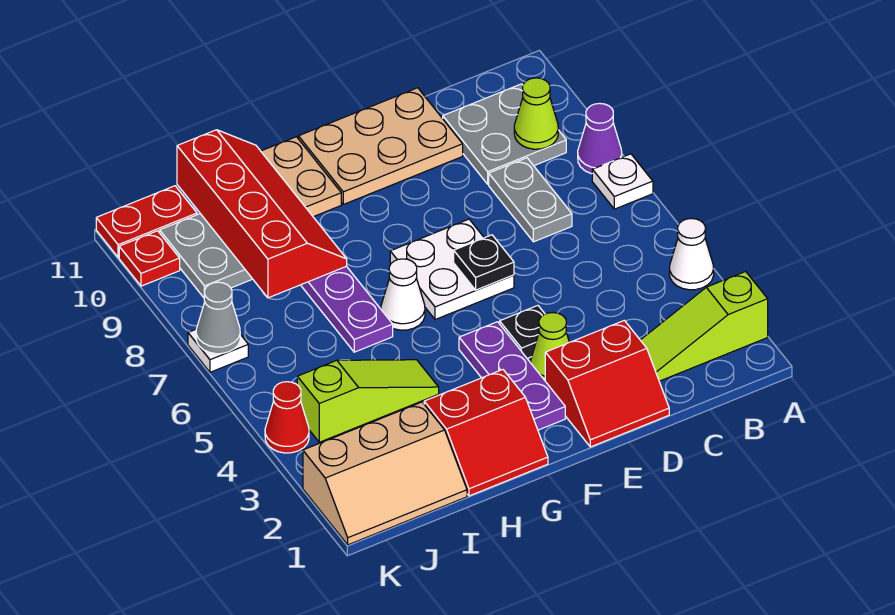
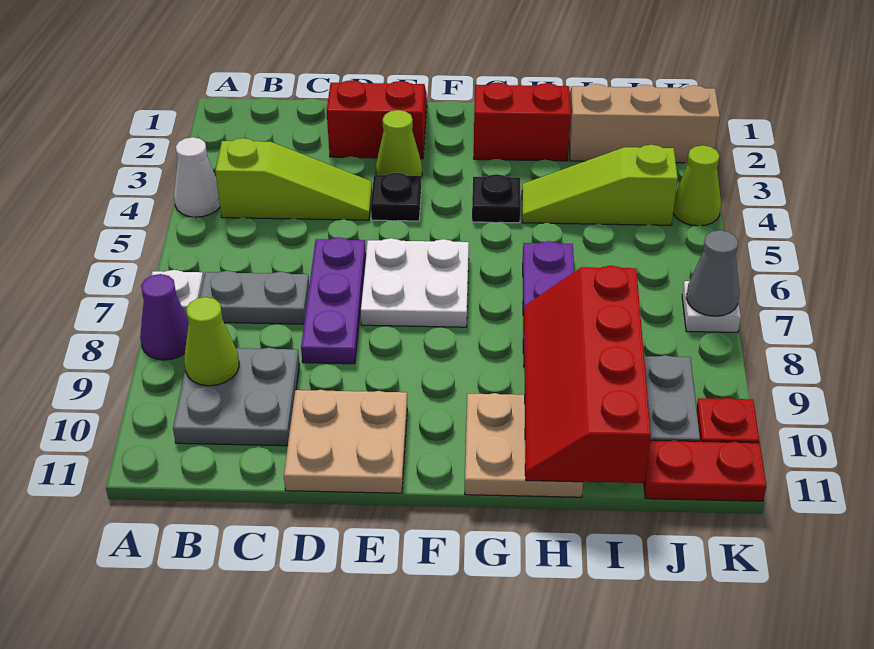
lime 1x3 slope [641,271,768,381] -> lime 1x3 slope moved to [215,138,372,220]
grey 1x2 plate [489,158,572,242] -> grey 1x2 plate turned to [200,271,309,324]
tan 2x3 plate [298,88,463,204] -> tan 2x2 plate [284,390,407,493]
black 1x1 plate [454,235,514,290] -> black 1x1 plate moved to [472,174,521,223]
purple 1x3 plate [459,322,565,430] -> purple 1x3 plate moved to [301,237,366,364]
white 1x1 cone [381,259,425,330] -> none
red 1x1 cone [265,382,309,453] -> lime 1x1 cone [673,145,721,226]

